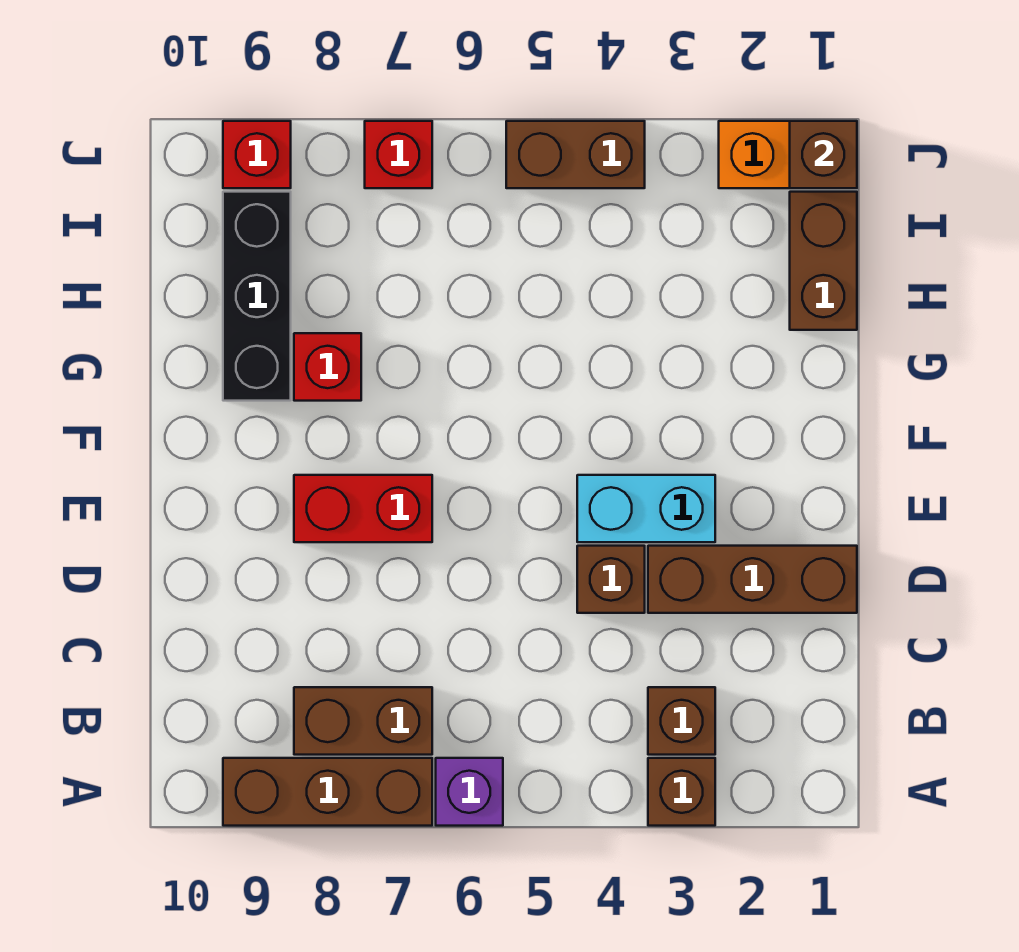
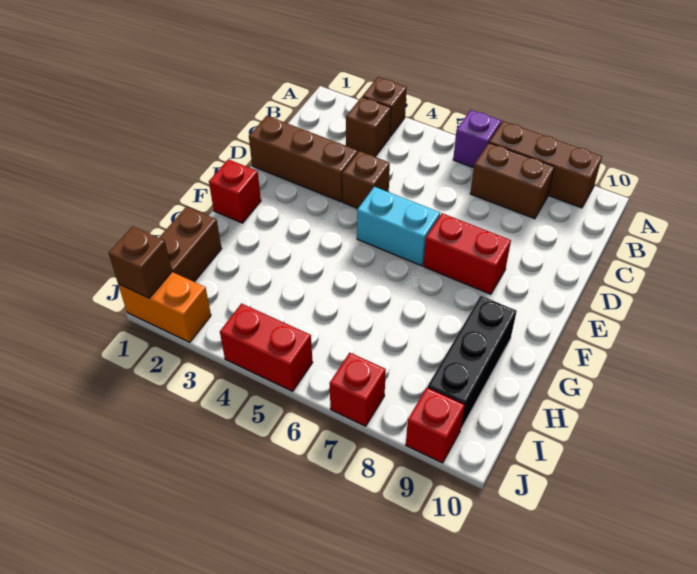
cyan 1x2 brick [577,475,715,542] -> cyan 1x2 brick moved to [357,187,440,266]
red 1x1 brick [294,333,361,401] -> red 1x1 brick moved to [209,159,261,223]
brown 1x2 brick [506,121,645,188] -> red 1x2 brick [220,304,313,391]

